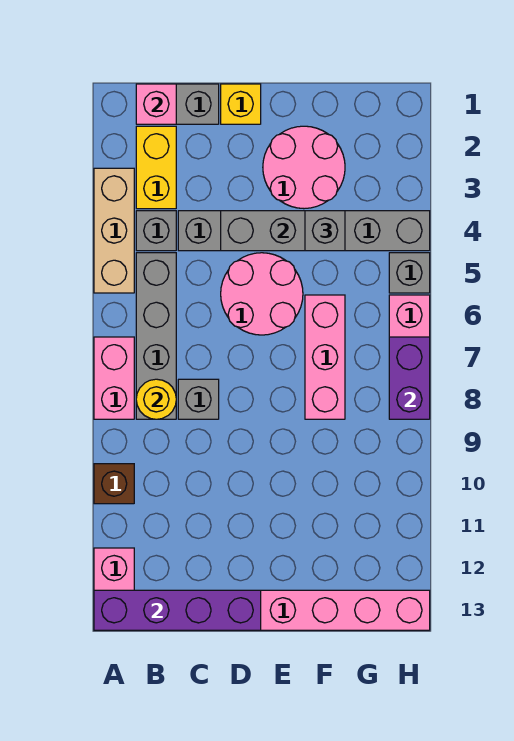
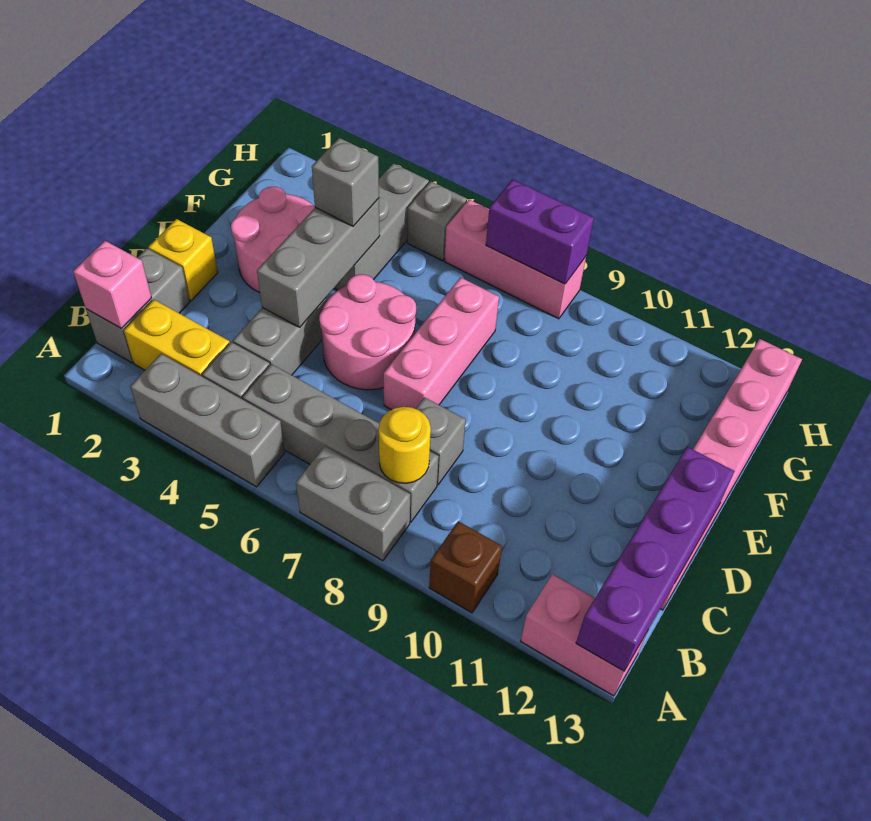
tan 1x3 brick [94,168,134,293] -> grey 1x3 brick [130,354,285,487]
pink 1x2 brick [94,337,134,419] -> grey 1x2 brick [296,446,410,561]
pink 1x3 brick [305,295,345,419] -> pink 1x3 brick turned to [384,277,499,410]

